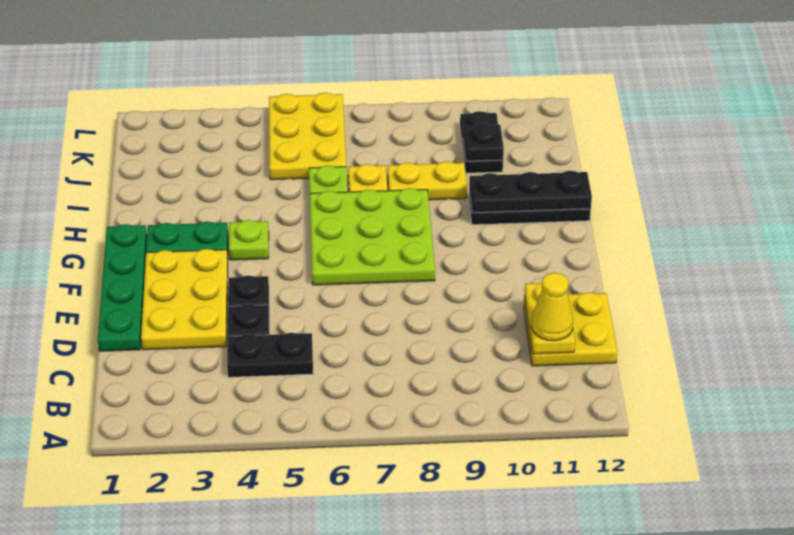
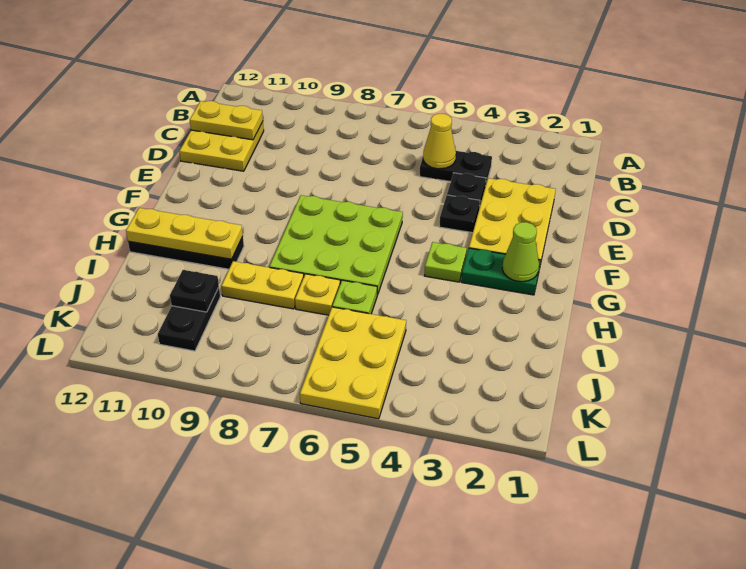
yellow 1x2 plate [524,282,575,354] -> yellow 1x2 plate turned to [190,101,263,140]
yellow 1x1 cone [531,273,573,341] -> yellow 1x1 cone moved to [423,114,456,169]
green 1x4 plate [98,224,147,351] -> none
none -> lime 1x1 cone [502,222,539,282]
black 1x3 plate [469,171,592,213] -> yellow 1x3 plate [126,208,243,259]

